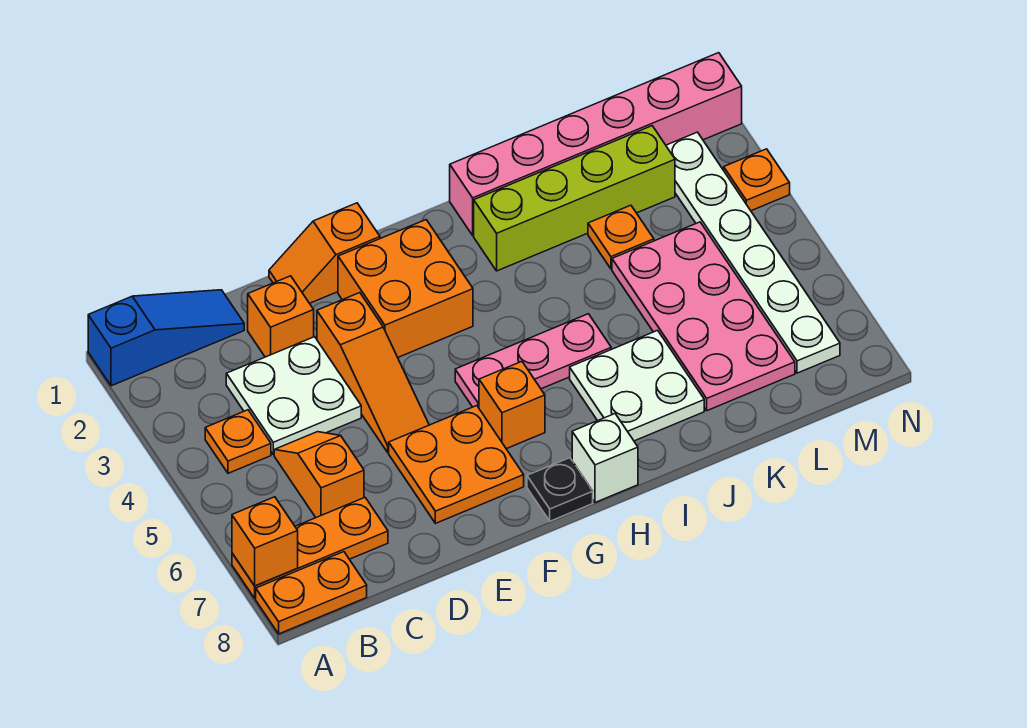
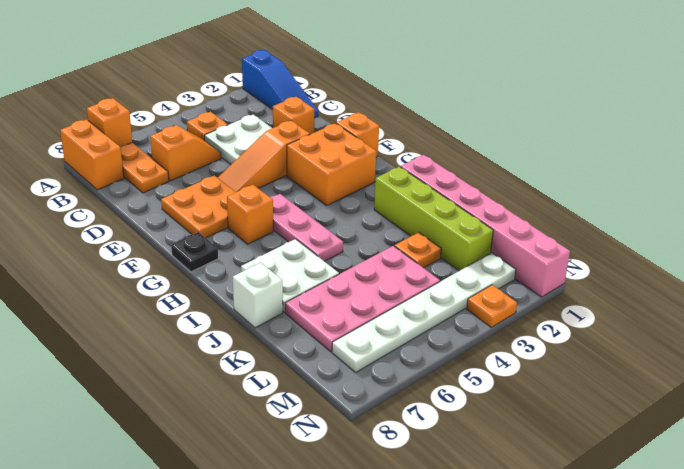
orange 1x2 plate [256,552,367,634] -> orange 1x2 brick [60,119,124,190]
white 1x1 brick [572,414,638,502] -> white 1x1 brick moved to [233,263,283,328]

